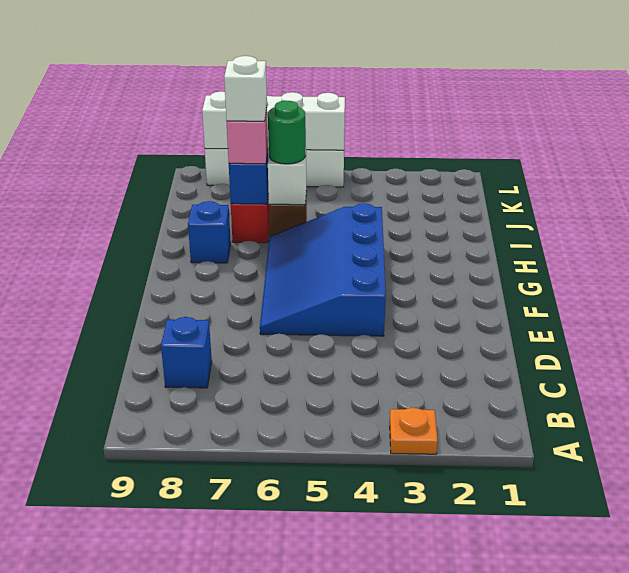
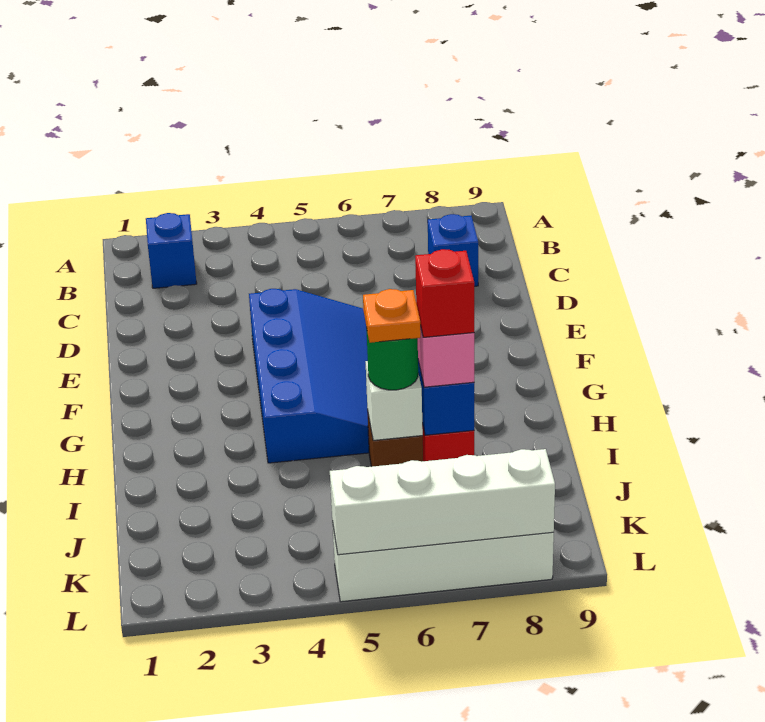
orange 1x1 plate [390,408,438,454] -> orange 1x1 plate moved to [363,289,421,343]
blue 1x1 brick [188,201,231,263] -> blue 1x1 brick moved to [146,213,197,288]
white 1x1 brick [224,56,267,121] -> red 1x1 brick [415,249,474,337]

